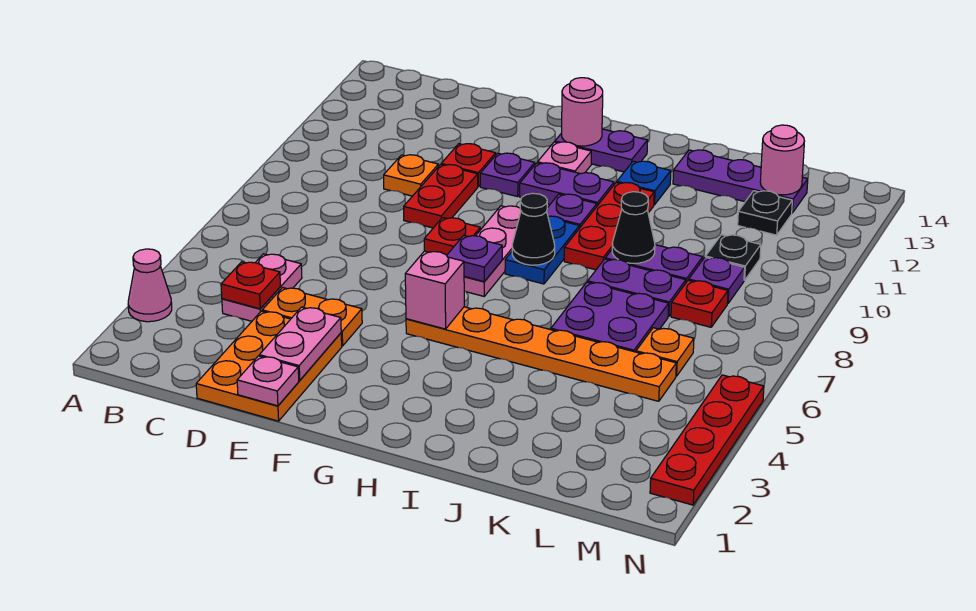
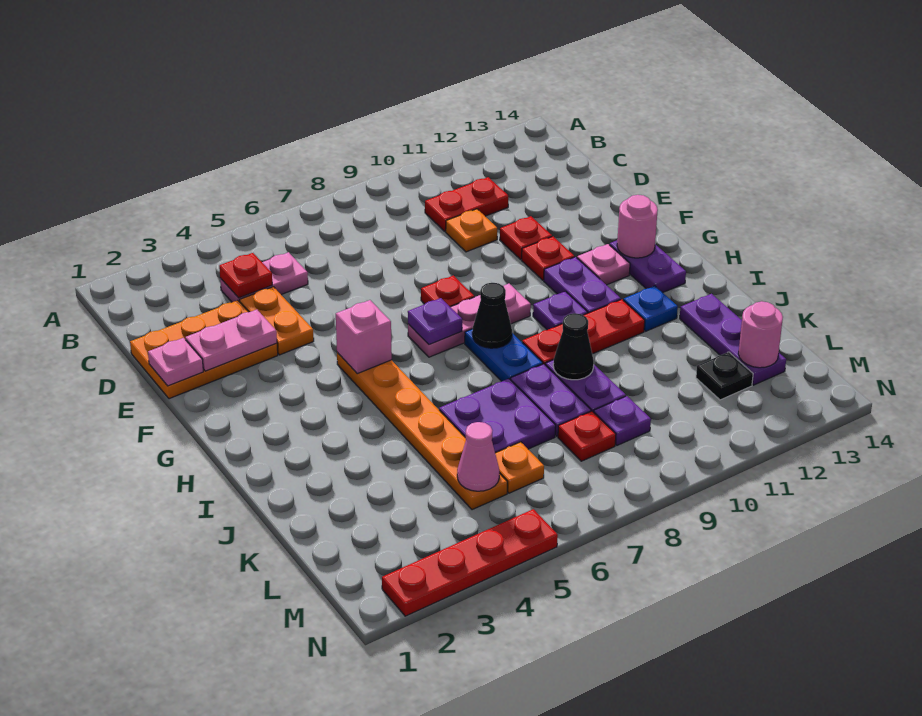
pink 1x1 cone [128,249,172,322] -> pink 1x1 cone moved to [457,422,499,491]
red 1x2 plate [404,165,478,228] -> red 1x2 plate moved to [425,177,508,232]
purple 1x1 plate [480,153,535,197] -> red 1x1 plate [522,236,574,280]
blue 1x2 plate [505,216,579,284] -> blue 1x2 plate turned to [465,329,543,381]
black 1x1 plate [706,235,761,280] -> none

